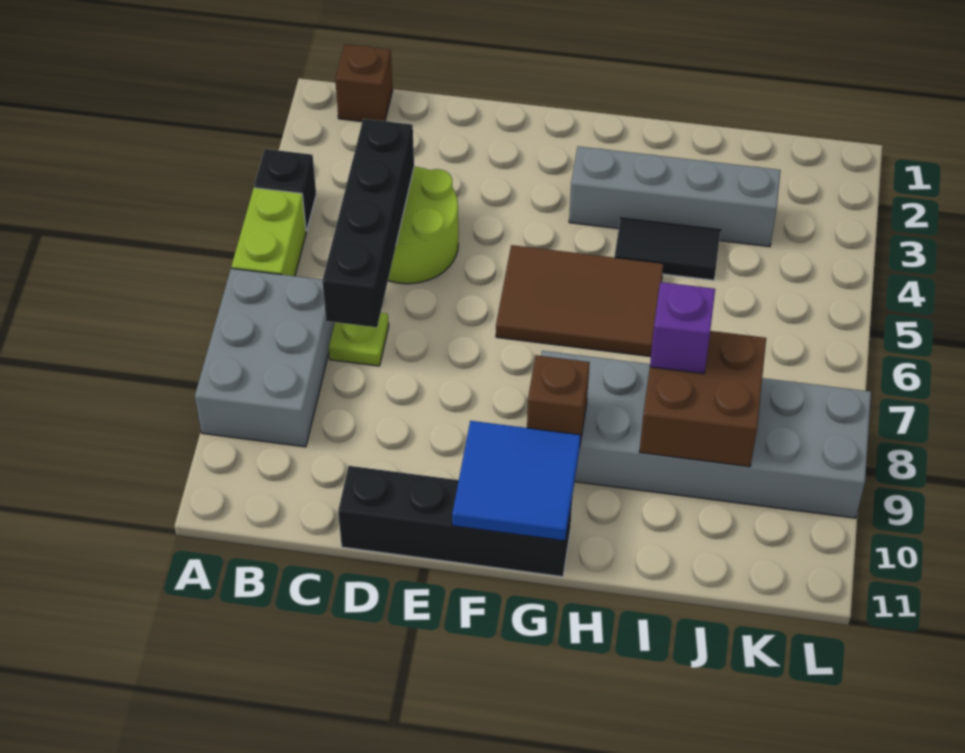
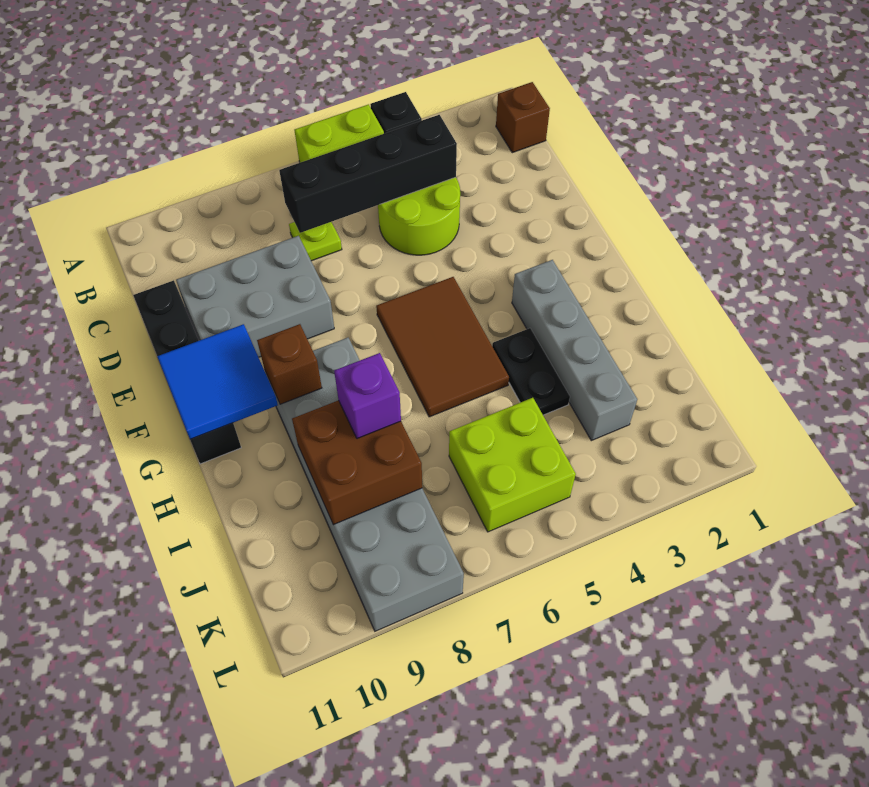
grey 2x3 brick [195,268,335,447] -> grey 2x3 brick moved to [176,236,334,357]
black 1x2 tile [614,218,721,280] -> black 1x2 plate [492,328,570,415]
none -> lime 2x2 brick [449,398,576,532]

